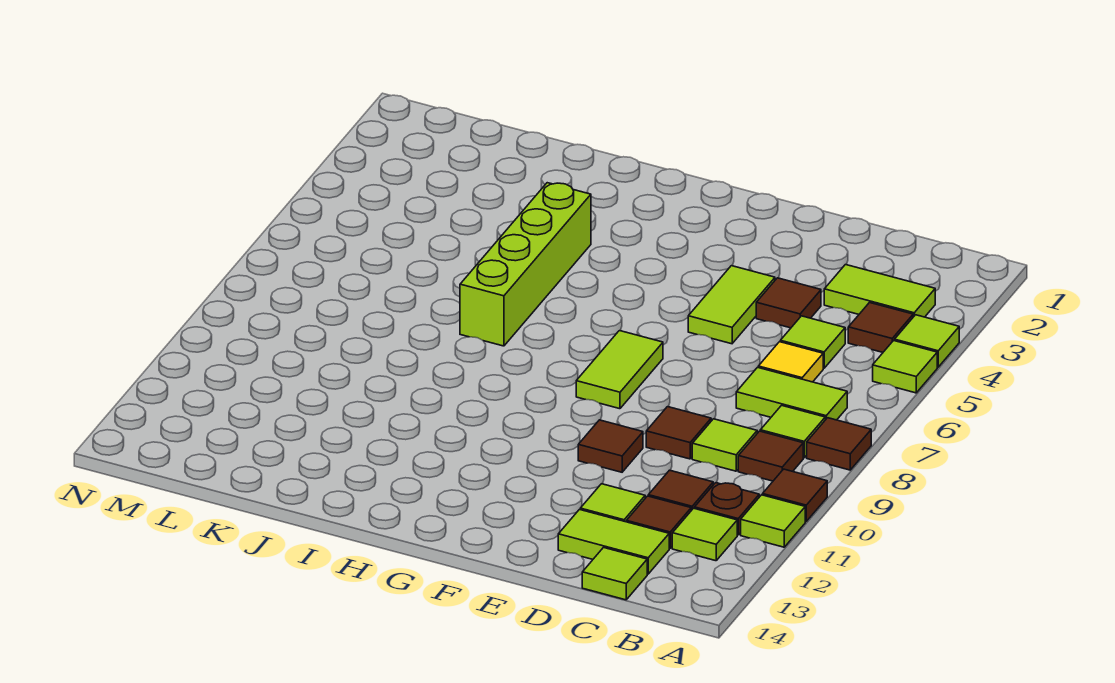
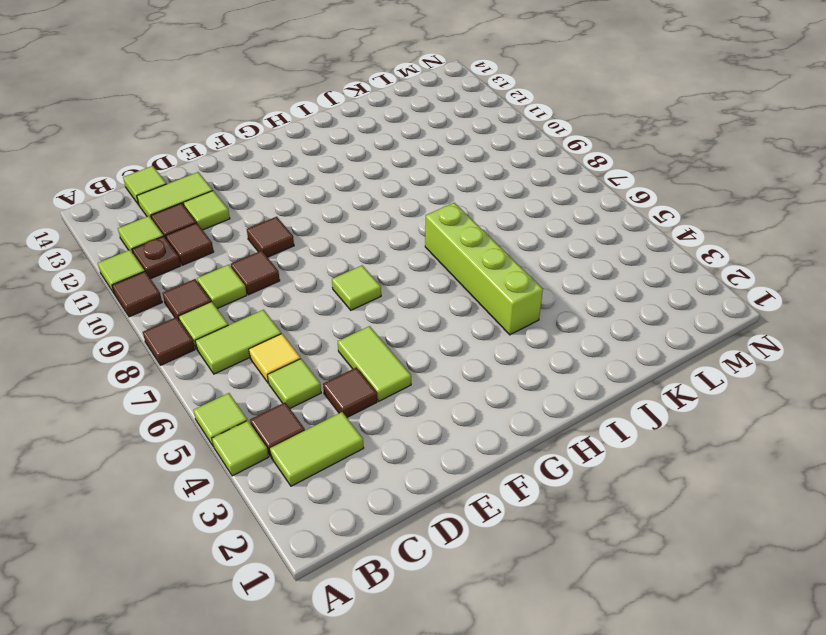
lime 1x2 tile [576,331,663,409] -> lime 1x1 tile [332,266,381,310]

